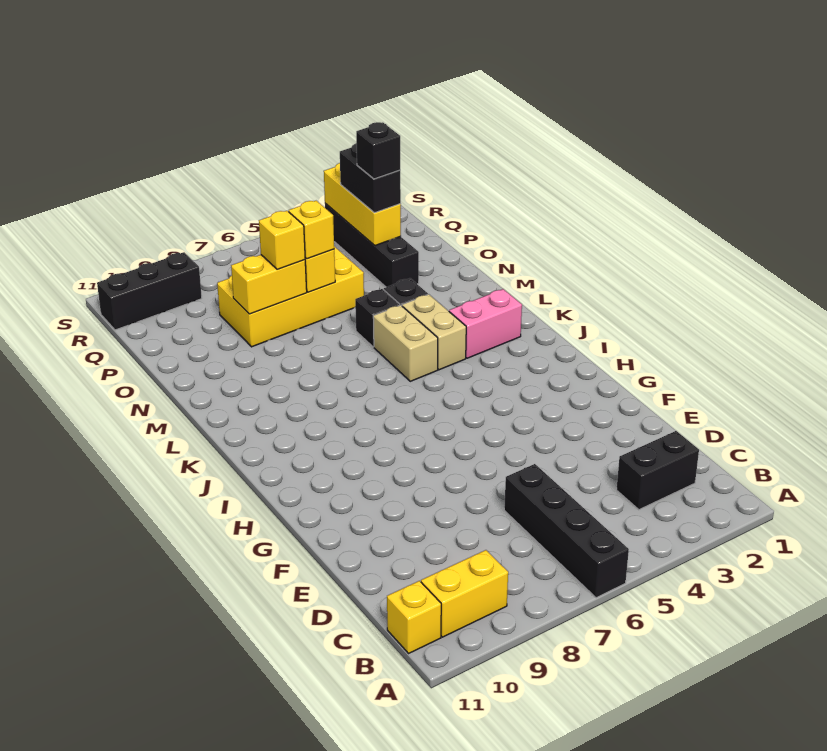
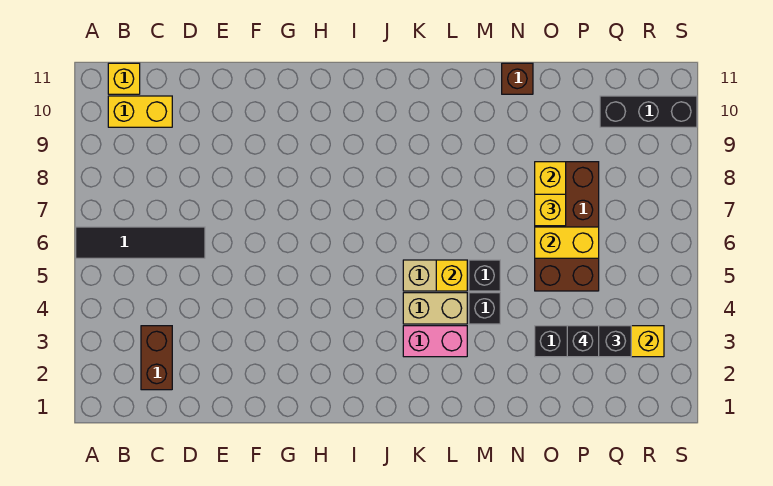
black 1x4 brick [504,464,629,598] -> black 1x4 tile [76,227,205,258]
yellow 1x2 brick [421,550,508,637] -> yellow 1x2 brick turned to [108,96,172,127]
black 1x2 brick [617,431,699,510] -> brown 1x2 brick [141,326,172,390]
pink 1x2 brick [449,289,522,358] -> pink 1x2 brick turned to [403,326,467,357]
none -> brown 1x1 brick [502,63,533,94]
yellow 2x4 brick [217,246,364,347] -> brown 2x4 brick [535,162,599,291]
yellow 1x1 brick [289,201,334,259] -> yellow 1x1 brick moved to [436,260,467,291]
black 1x3 brick [97,252,202,330] -> black 1x3 brick turned to [600,96,697,127]

